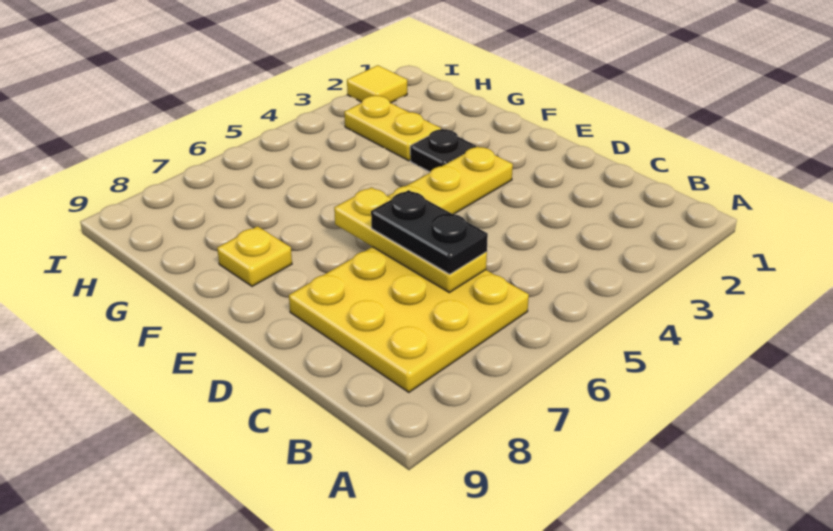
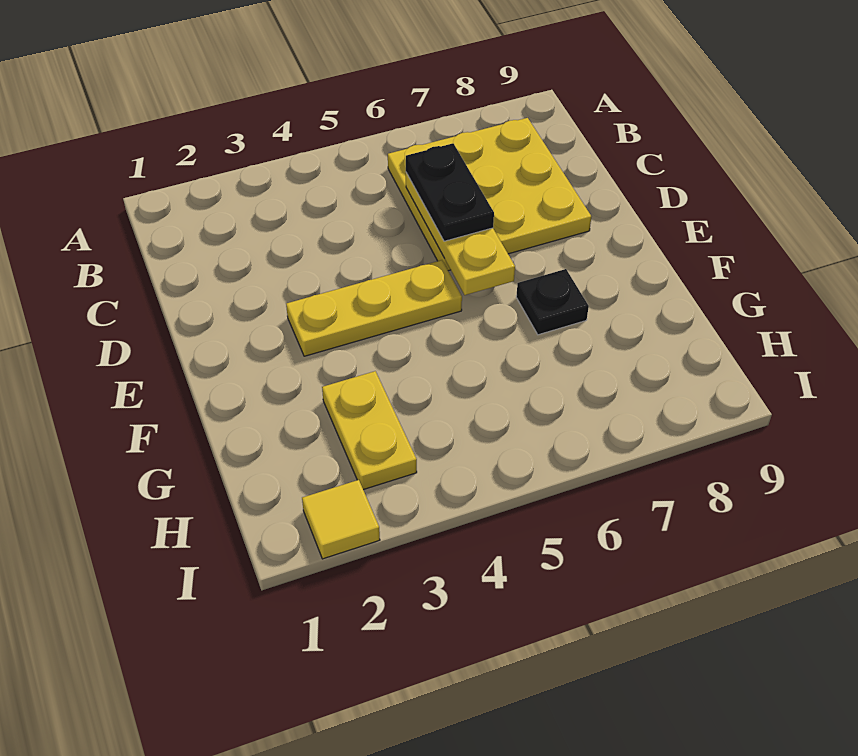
black 1x1 plate [410,129,476,172] -> black 1x1 plate moved to [516,269,589,335]
yellow 1x1 plate [217,226,292,286] -> none

